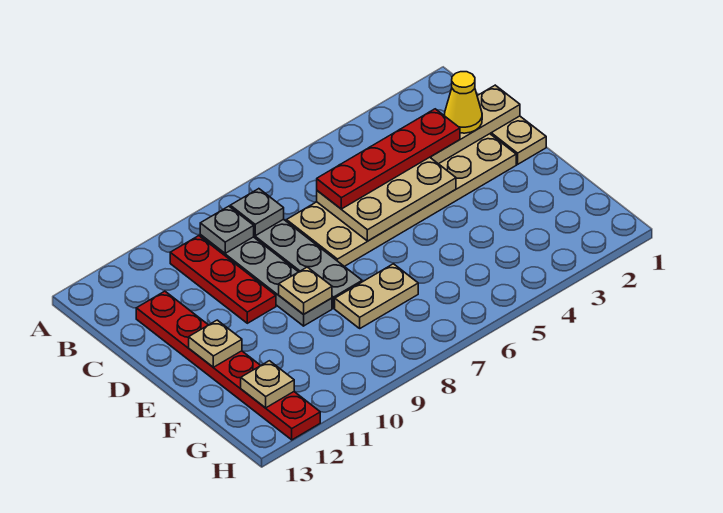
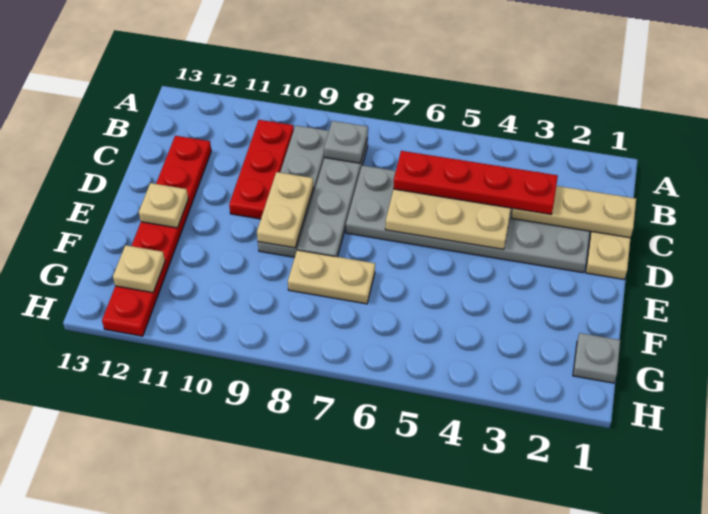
grey 1x1 plate [200,206,254,253] -> grey 1x1 plate moved to [573,333,620,383]
tan 2x6 plate [286,134,516,266] -> grey 2x6 plate [346,165,590,273]
yellow 1x1 cone [444,72,482,133] -> none
tan 1x1 plate [279,267,332,314] -> tan 1x2 plate [257,172,313,248]

